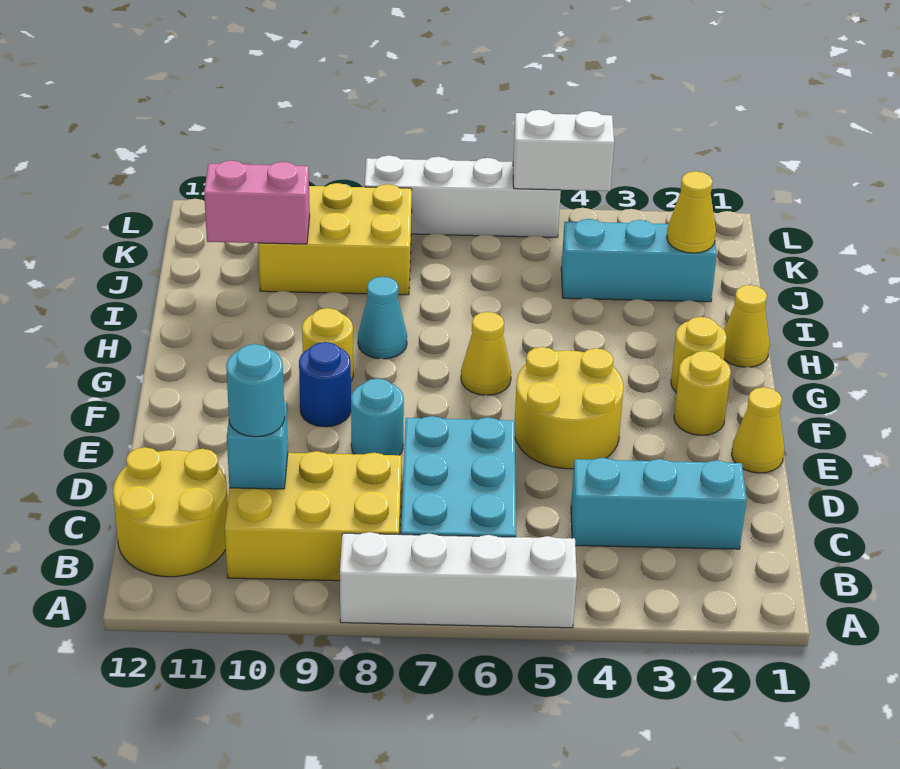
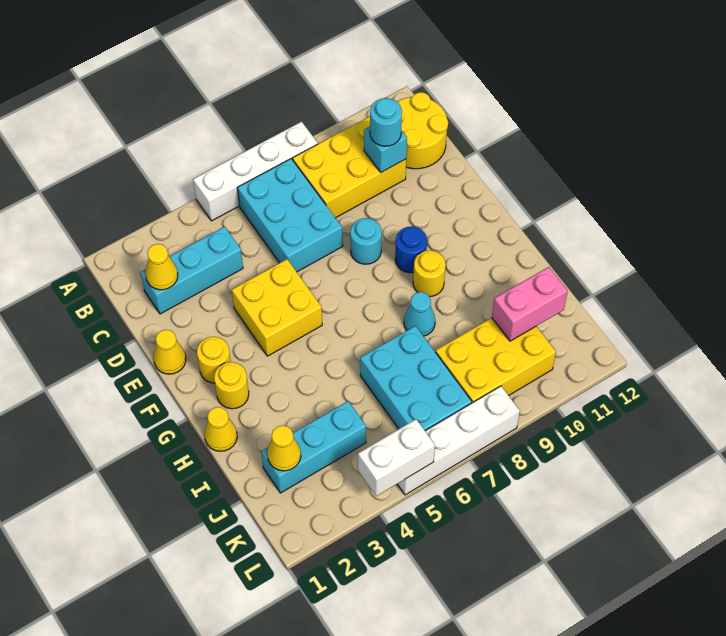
yellow 2x2 round brick [515,347,623,469] -> yellow 2x2 brick [232,259,322,356]
yellow 1x1 cone [461,312,511,395] -> yellow 1x1 cone moved to [146,244,178,290]
none -> cyan 2x3 brick [360,326,472,431]

